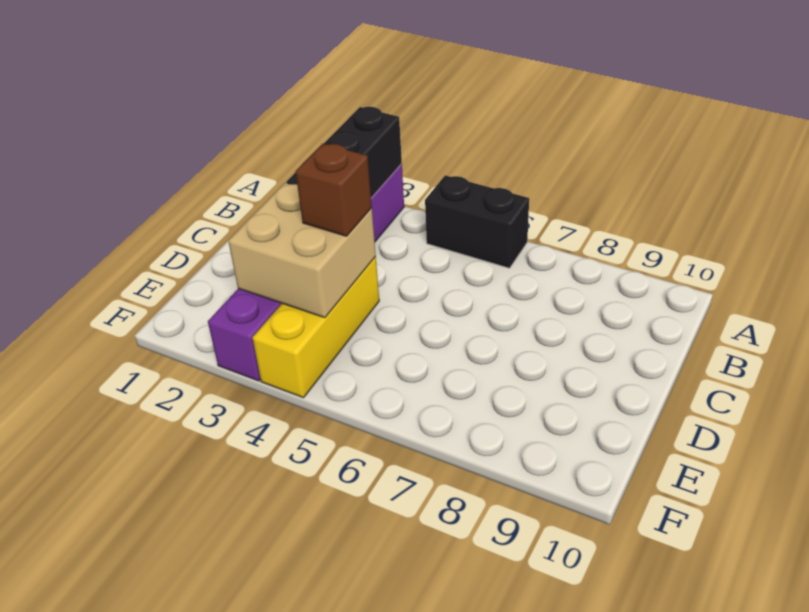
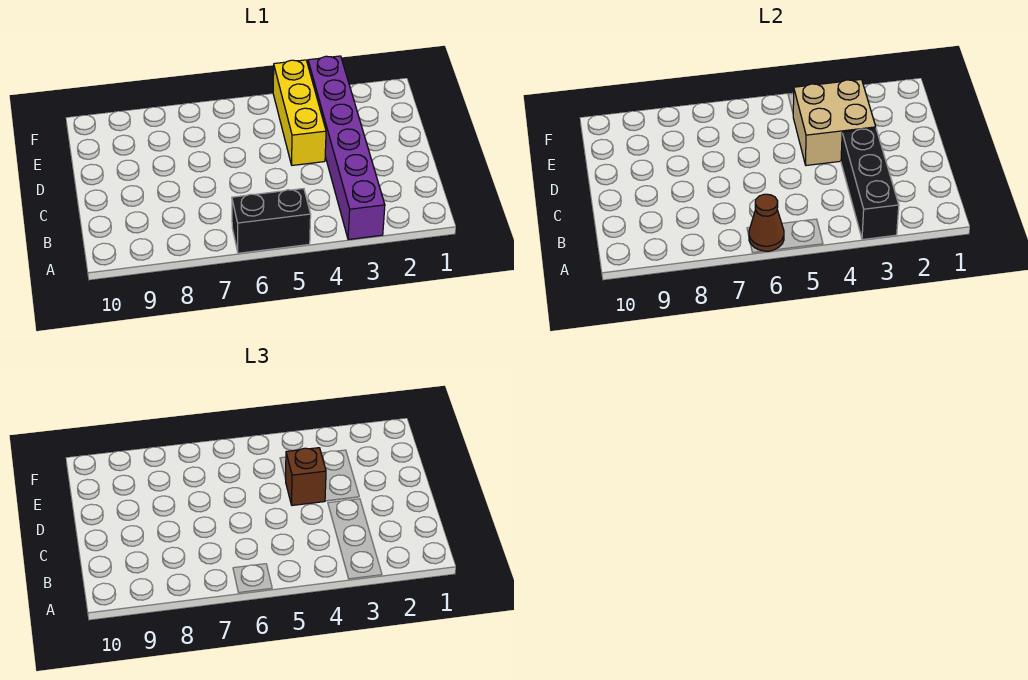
none -> brown 1x1 cone [749,194,784,251]

